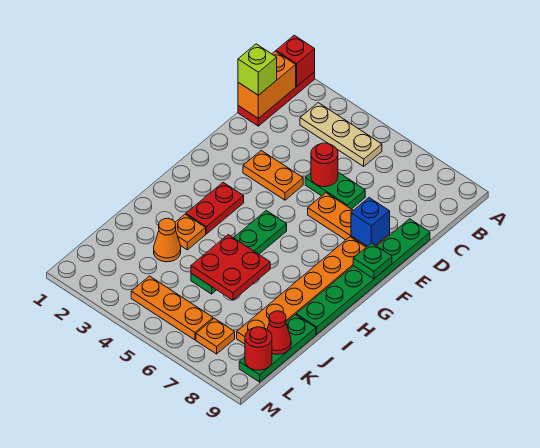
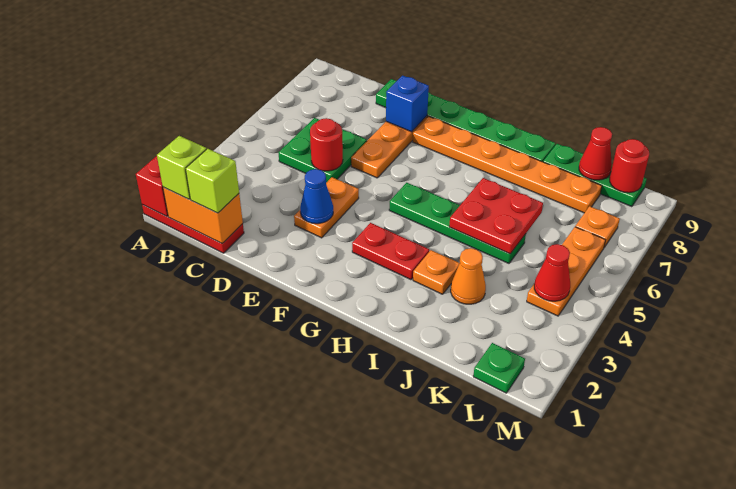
none -> lime 1x1 brick [157,136,206,199]
tan 1x3 plate [300,103,382,166] -> none
green 1x2 plate [305,172,365,209] -> green 2x2 plate [278,118,367,183]
none -> blue 1x1 cone [300,169,333,224]
green 1x1 plate [353,243,392,279] -> green 1x1 plate moved to [473,343,525,393]
none -> red 1x1 cone [534,244,570,301]

